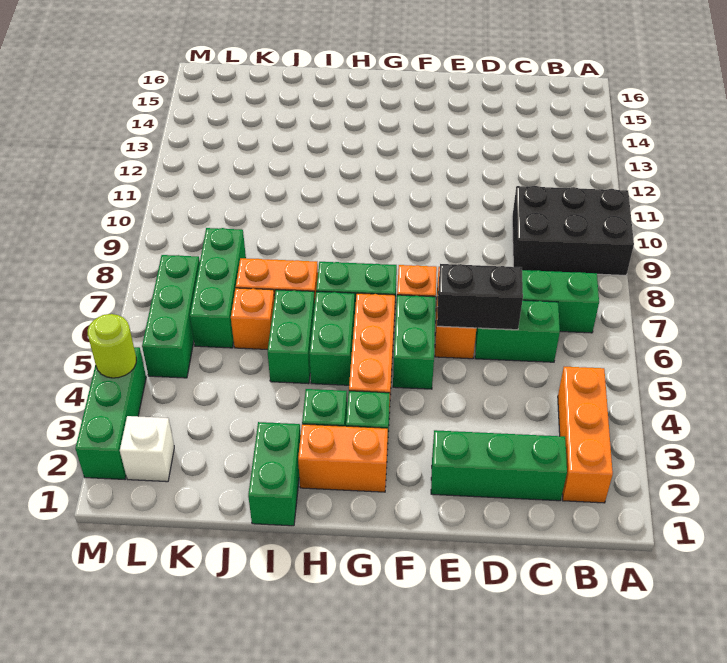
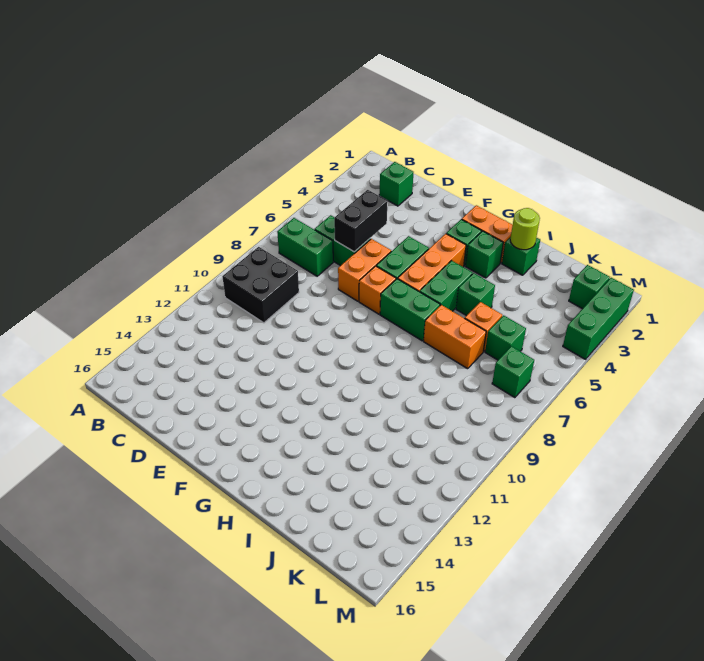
black 2x3 brick [512,186,634,275] -> black 2x2 brick [222,247,299,323]
orange 1x3 brick [558,367,613,503] -> none
green 1x3 brick [431,430,567,501] -> green 1x1 brick [379,162,413,206]
black 1x2 brick [437,264,523,330] -> black 1x2 brick turned to [334,190,388,252]
green 1x2 brick [248,422,301,526] -> green 1x1 brick [502,237,540,275]
green 1x2 brick [268,290,315,384] -> green 1x1 brick [456,273,495,316]
green 1x3 brick [190,228,246,348] -> green 1x1 brick [485,315,526,360]
white 1x1 brick [120,416,174,482] -> green 1x1 brick [569,265,610,309]
green 1x3 brick [142,255,200,378] -> green 1x1 brick [492,346,534,398]
lime 1x1 round brick [88,314,136,378] -> lime 1x1 round brick moved to [510,208,540,250]

